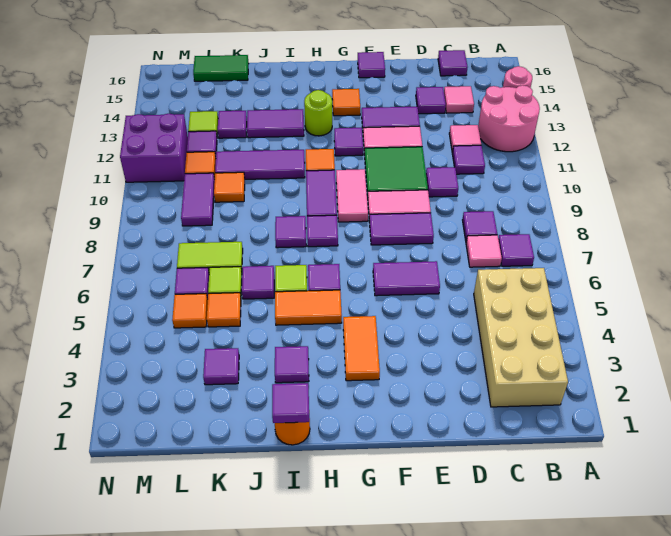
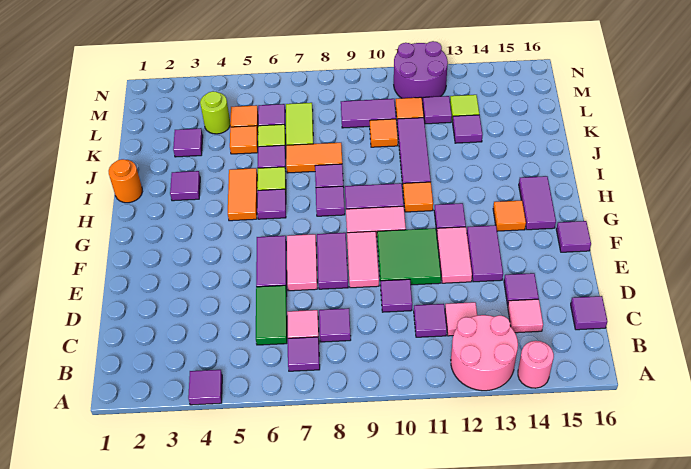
tan 2x4 brick [474,268,568,407] -> none
none -> pink 1x2 tile [287,234,317,291]
orange 1x2 tile [343,316,380,381] -> orange 1x2 tile moved to [286,143,342,173]
lime 1x1 round brick [304,90,332,136] -> lime 1x1 round brick moved to [200,91,230,134]
purple 1x1 tile [272,383,309,423] -> purple 1x1 tile moved to [188,370,222,405]
purple 1x2 tile [247,109,304,138] -> purple 1x2 tile moved to [519,176,556,230]
green 1x2 tile [193,55,249,81] -> green 1x2 tile moved to [256,285,287,345]
purple 2x2 brick [120,114,188,182] -> purple 2x2 round brick [394,41,448,104]

